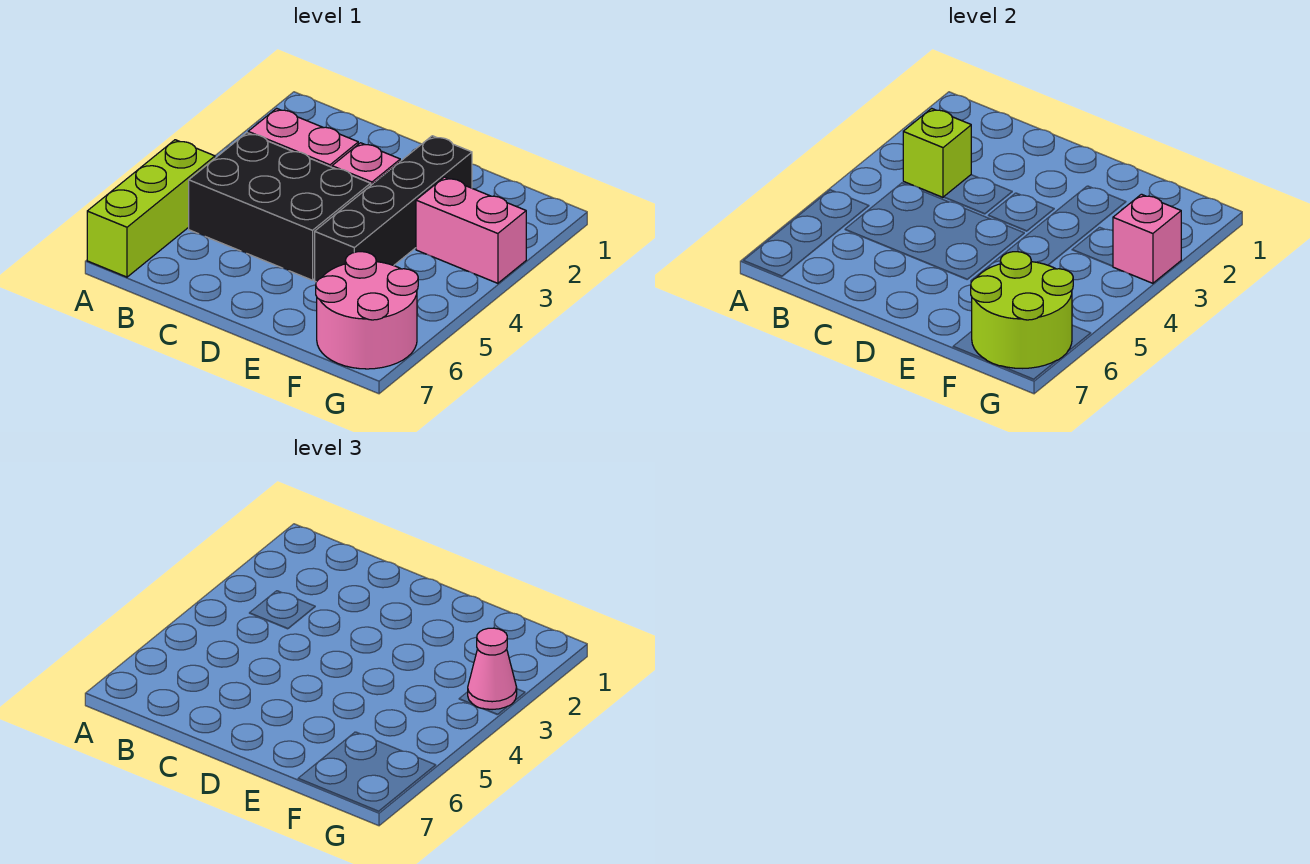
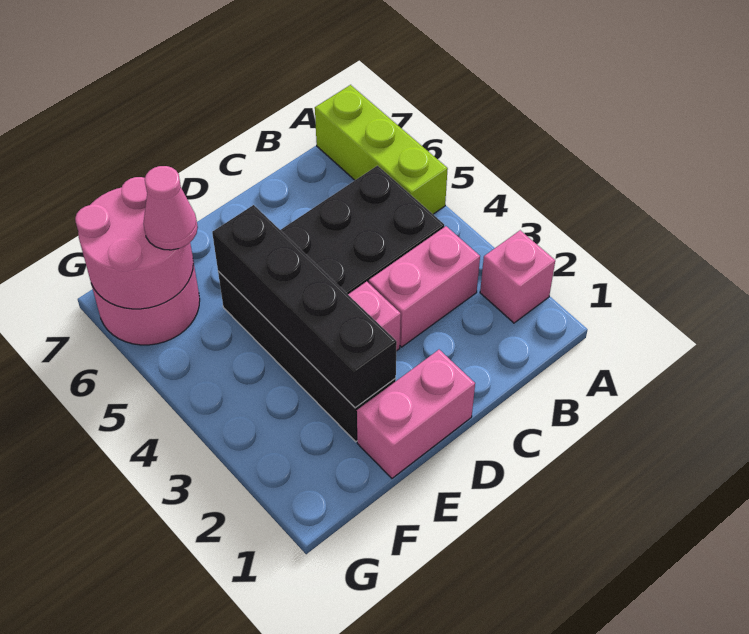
lime 1x1 brick [903,108,971,197] -> none
none -> black 1x4 brick [212,205,397,408]
pink 1x2 brick [416,177,526,283] -> pink 1x2 brick moved to [357,350,475,478]
lime 2x2 round brick [971,252,1073,368] -> pink 2x2 round brick [75,177,193,309]
pink 1x1 brick [1113,194,1181,283] -> pink 1x1 brick moved to [480,230,555,323]
pink 1x1 cone [468,628,517,710] -> pink 1x1 cone moved to [143,166,198,250]

